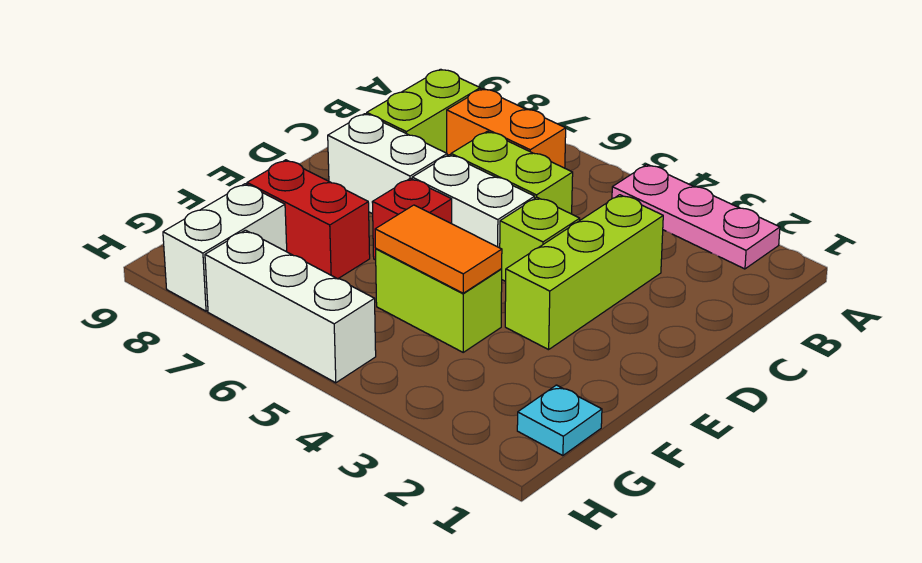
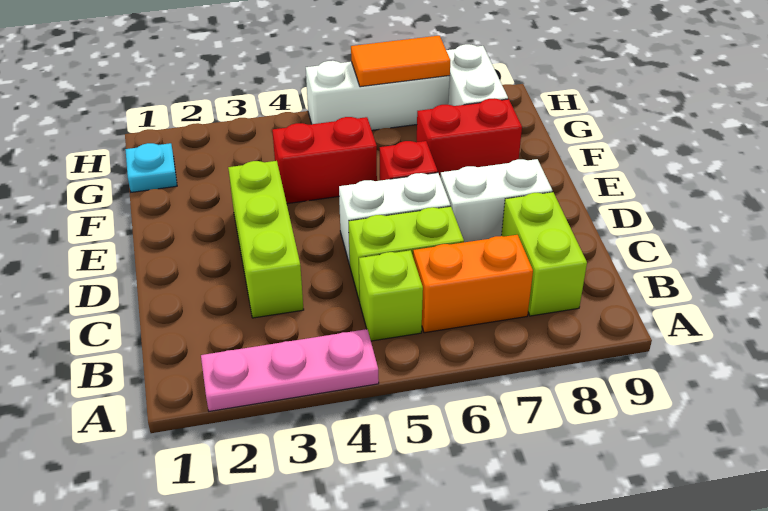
lime 1x1 brick [500,197,580,281] -> lime 1x1 brick moved to [359,250,423,341]
lime 1x2 brick [376,249,502,352] -> red 1x2 brick [272,117,377,204]
orange 1x2 tile [375,205,502,293] -> orange 1x2 tile moved to [351,36,450,87]

